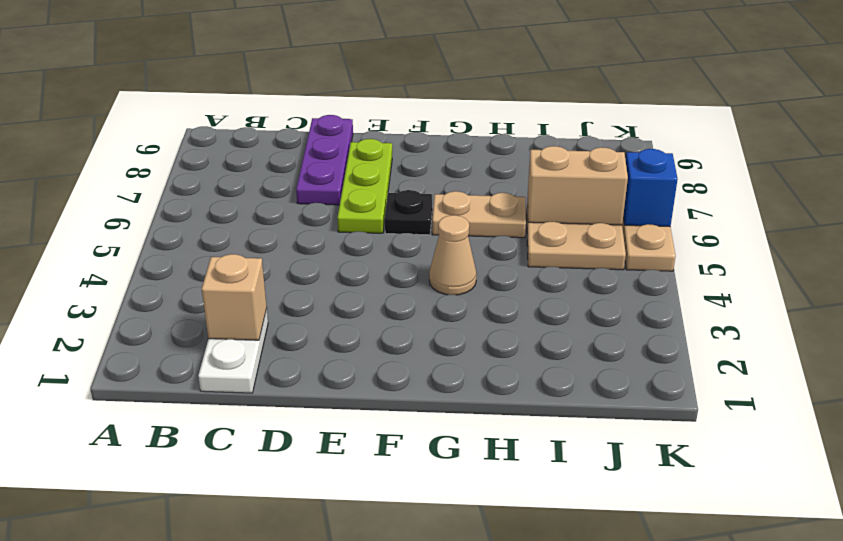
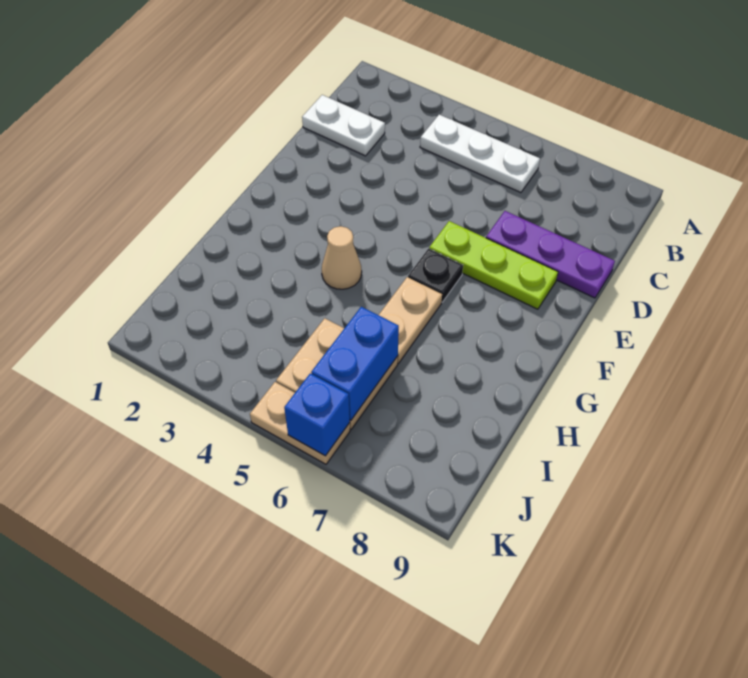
none -> white 1x3 plate [420,115,540,193]
tan 1x1 brick [202,254,267,340] -> none
tan 1x2 brick [528,146,628,225] -> blue 1x2 brick [311,307,399,421]

